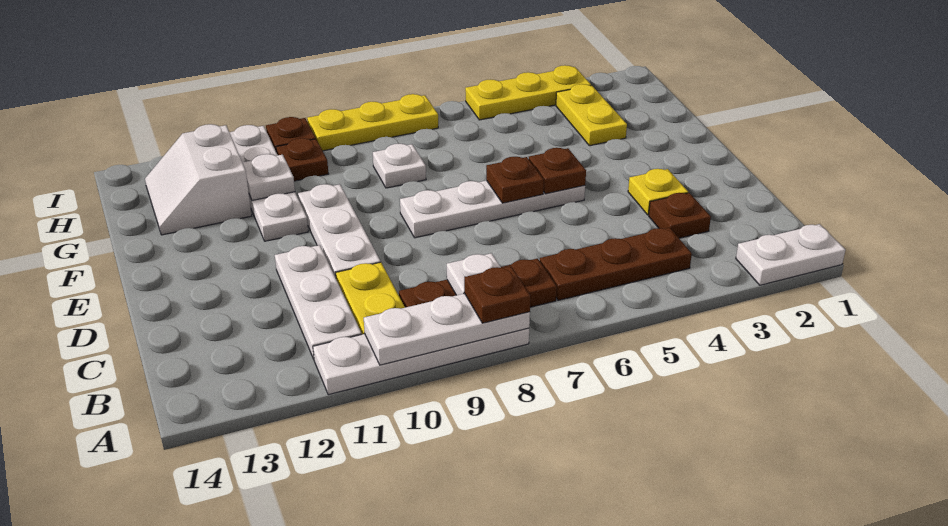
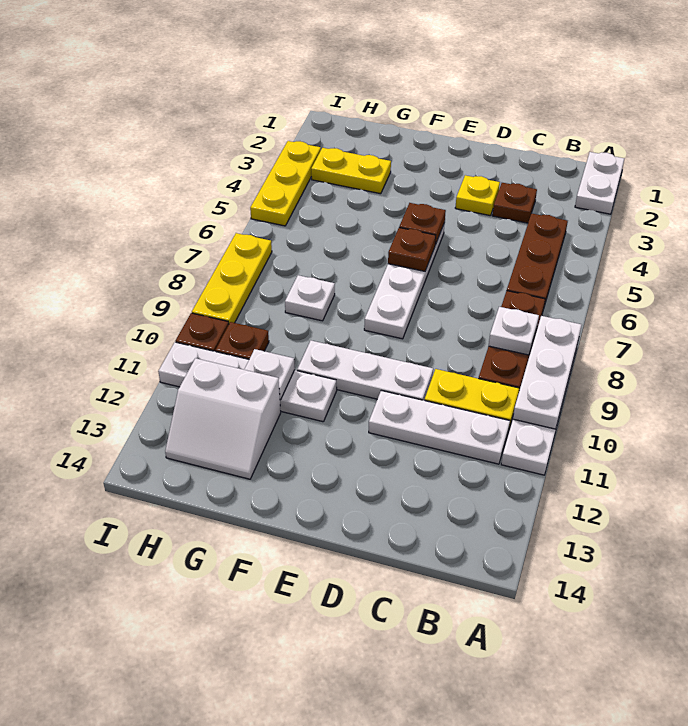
brown 1x1 plate [464,266,530,323] -> none

